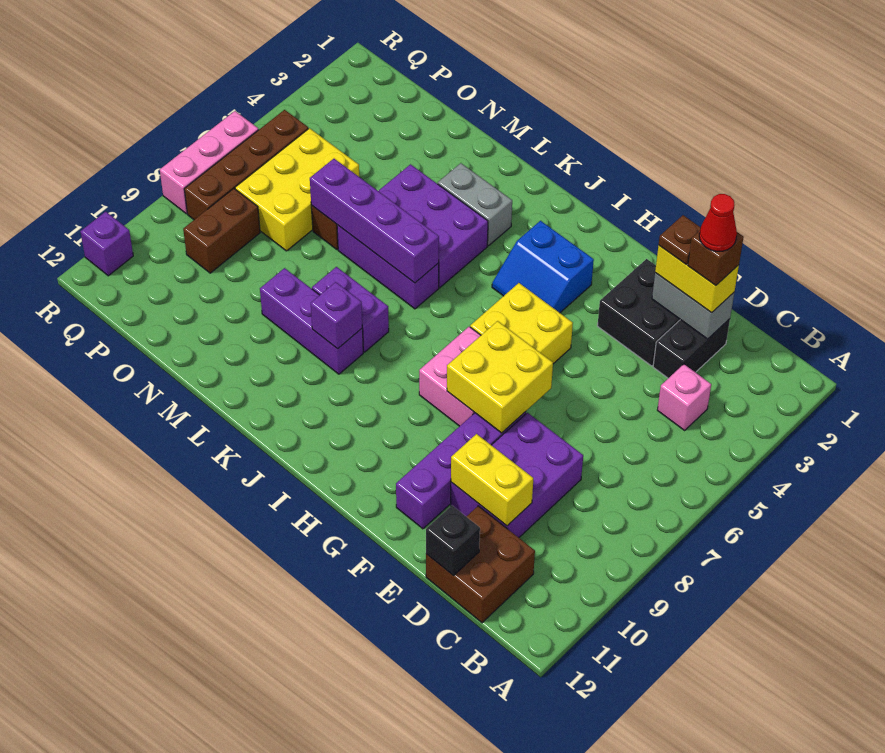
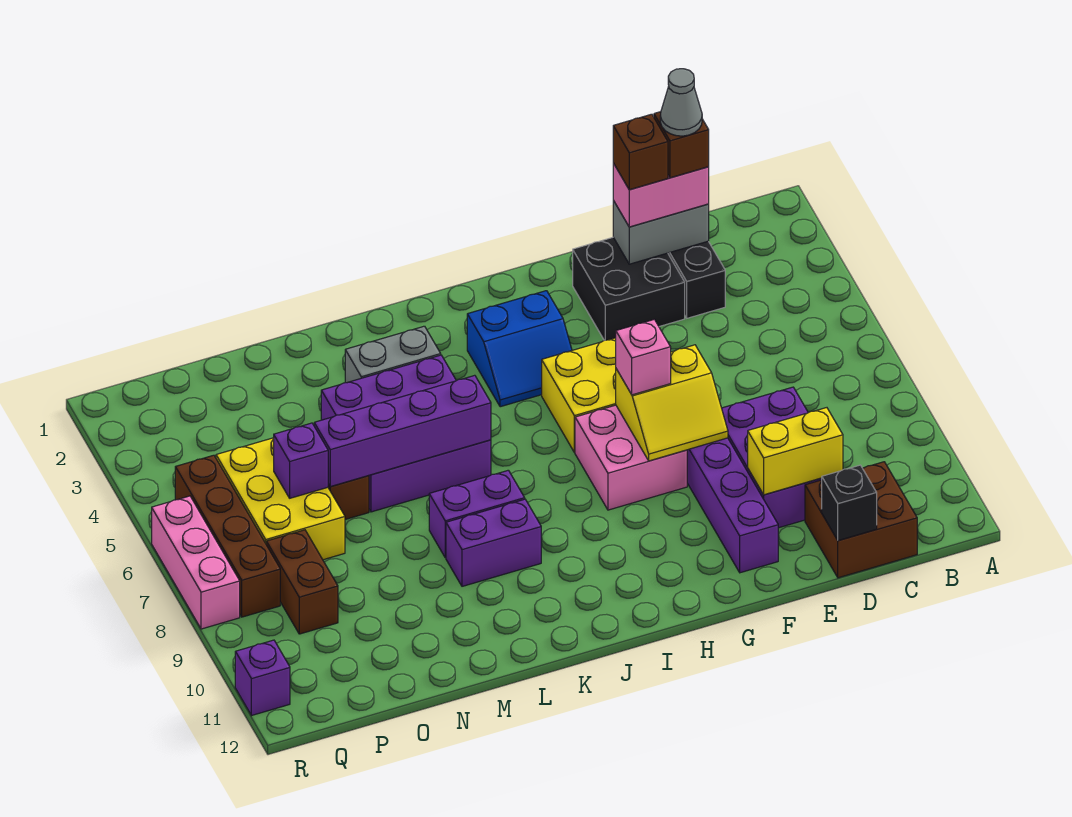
pink 1x1 brick [657,364,711,430] -> pink 1x1 brick moved to [616,319,671,395]
yellow 1x2 brick [655,245,739,313] -> pink 1x2 brick [613,163,709,227]
red 1x1 cone [699,194,737,251] -> grey 1x1 cone [660,69,702,136]
brown 1x1 plate [659,215,701,264] -> brown 1x1 brick [613,114,668,190]
yellow 2x2 brick [447,321,553,433] -> yellow 2x2 slope [616,345,728,461]
purple 1x3 brick [260,268,363,374] -> purple 1x2 brick [446,499,541,586]
purple 1x1 brick [311,282,362,349] -> purple 1x1 brick moved to [274,423,328,498]

